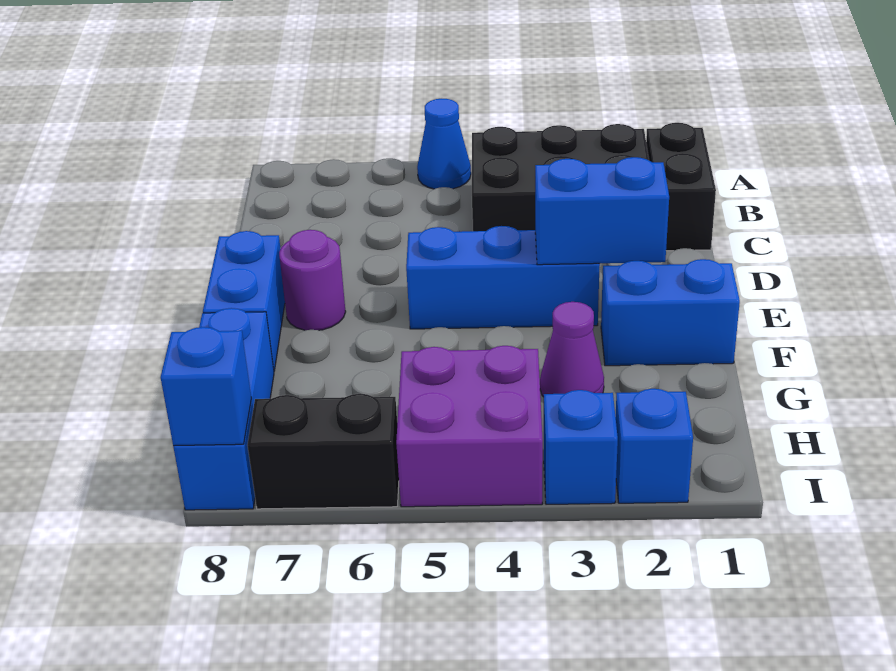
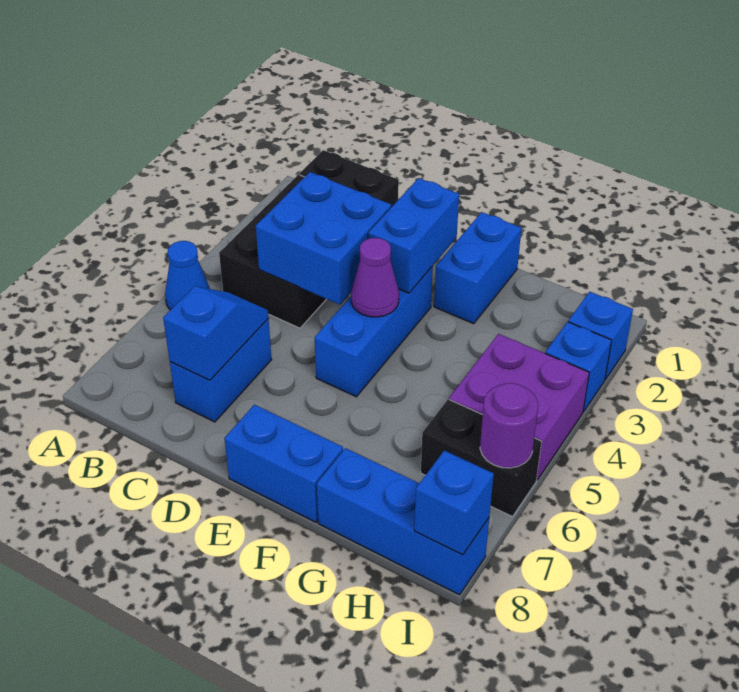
none -> blue 2x2 brick [256,172,391,305]
none -> blue 1x2 brick [170,318,272,422]
none -> blue 1x2 slope [163,286,268,380]
purple 1x1 round brick [279,230,346,330] -> purple 1x1 round brick moved to [480,383,538,468]
purple 1x1 cone [540,302,604,397] -> purple 1x1 cone moved to [351,238,399,317]
black 1x2 brick [247,394,399,509] -> black 1x2 brick turned to [421,399,542,517]

